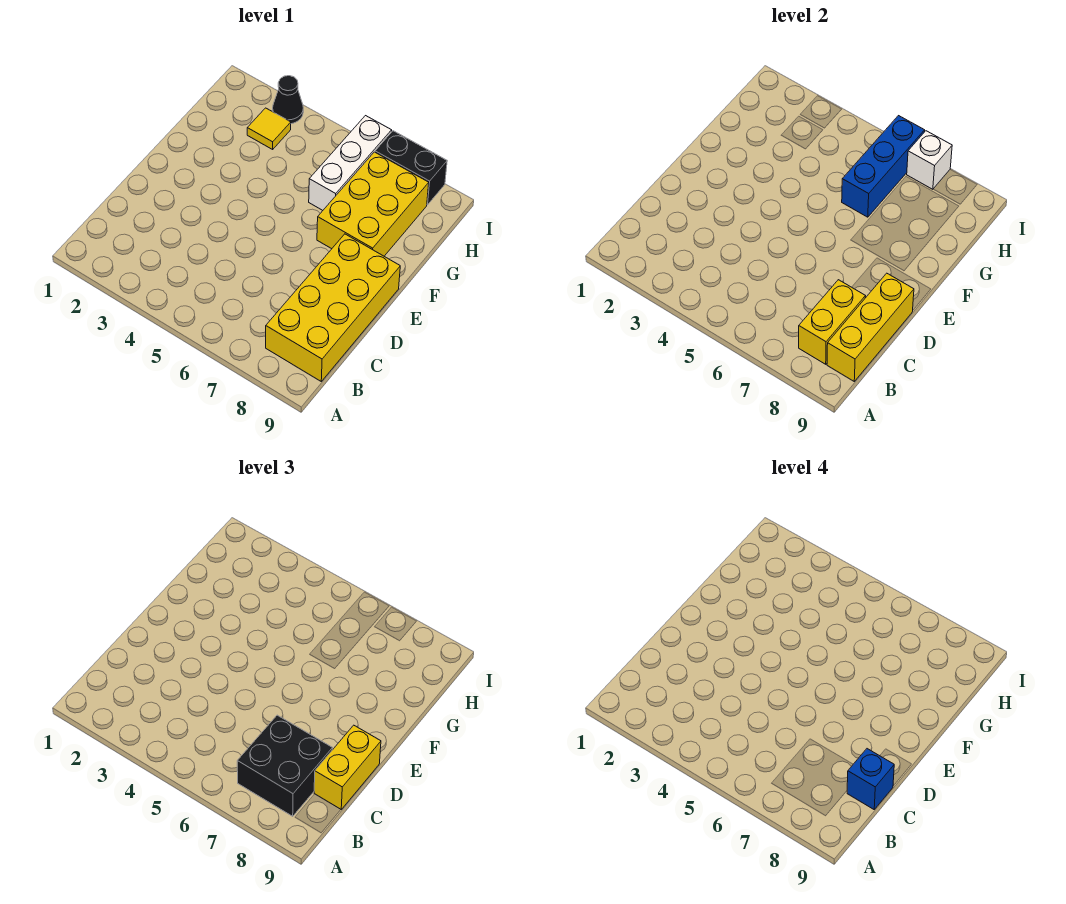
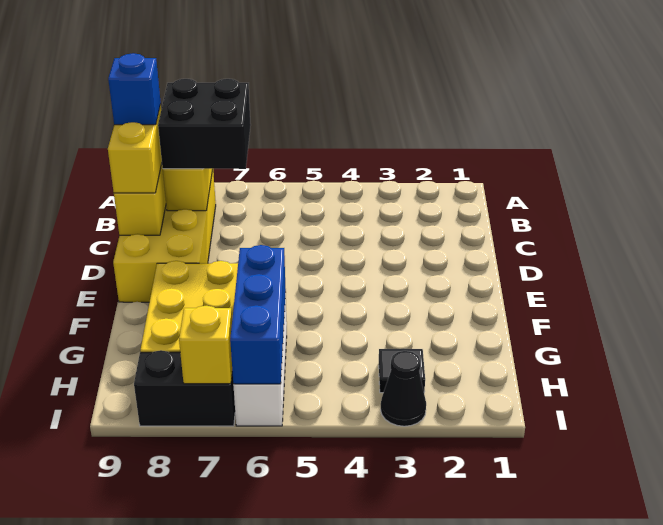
yellow 1x1 tile [247,108,291,149] -> black 1x1 tile [379,349,425,393]
white 1x1 brick [907,131,952,189] -> yellow 1x1 brick [179,306,232,384]

